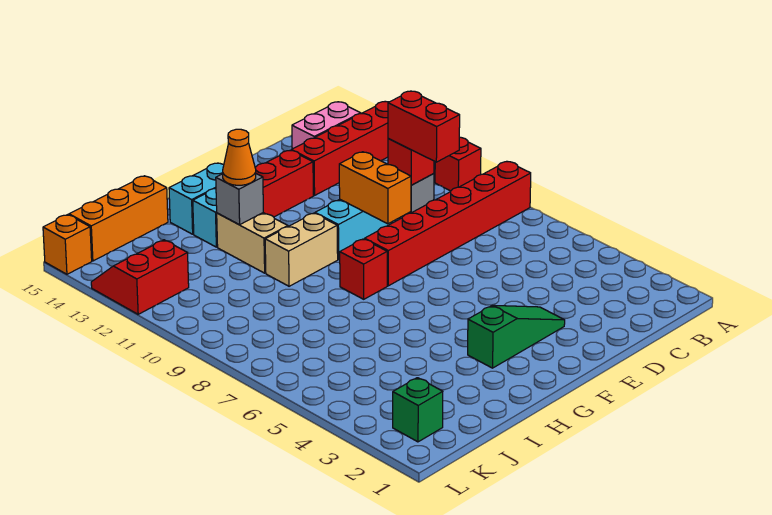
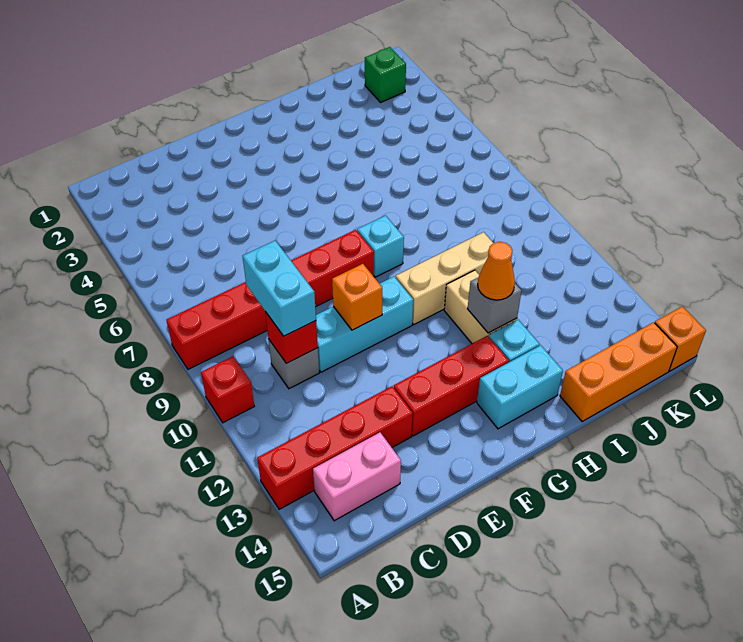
red 1x2 brick [388,91,460,162] -> cyan 1x2 brick [243,241,316,336]
green 1x3 slope [468,305,565,368] -> none
orange 1x2 brick [339,152,411,224] -> orange 1x1 brick [332,264,382,330]
red 1x1 brick [340,239,387,299] -> cyan 1x1 brick [357,216,404,277]
tan 1x2 brick [265,213,338,286] -> tan 1x3 brick [396,232,493,324]
red 2x2 slope [91,240,189,314] -> none

